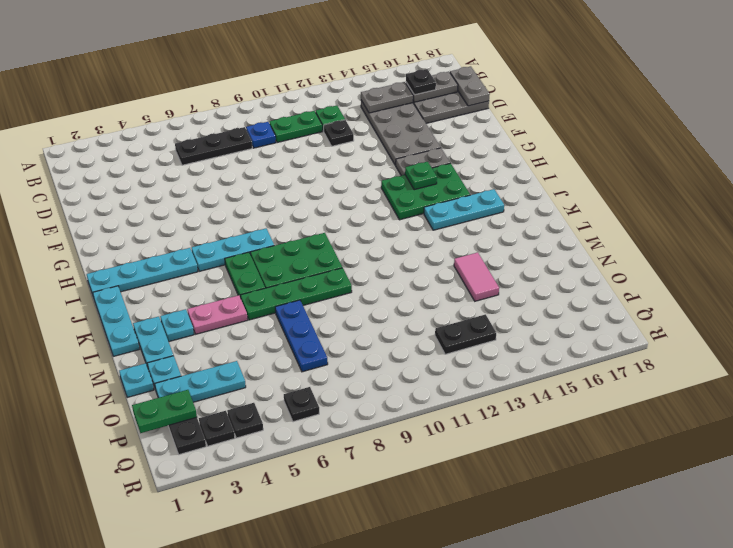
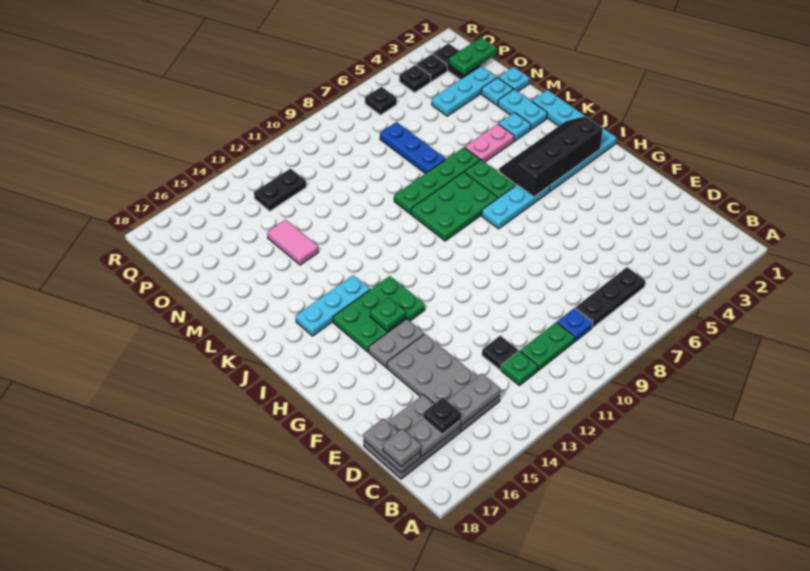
none -> grey 1x1 plate [383,429,421,466]
none -> black 2x4 slope [499,116,603,197]

